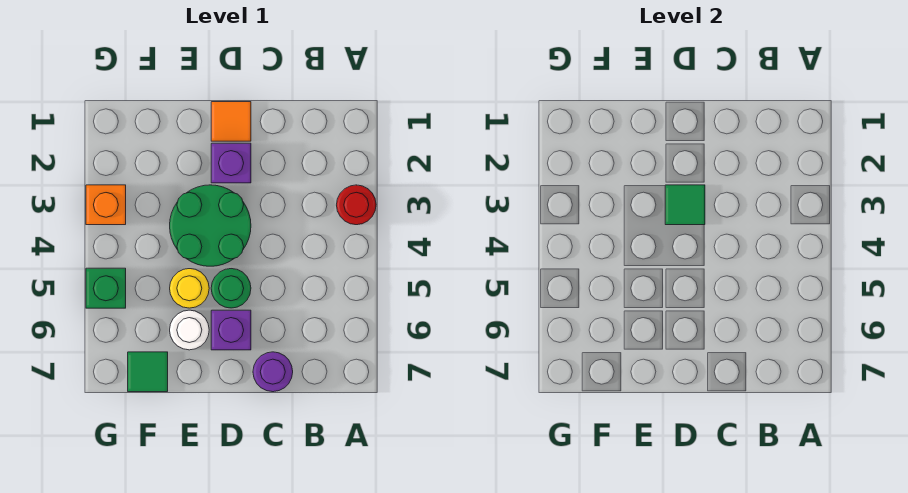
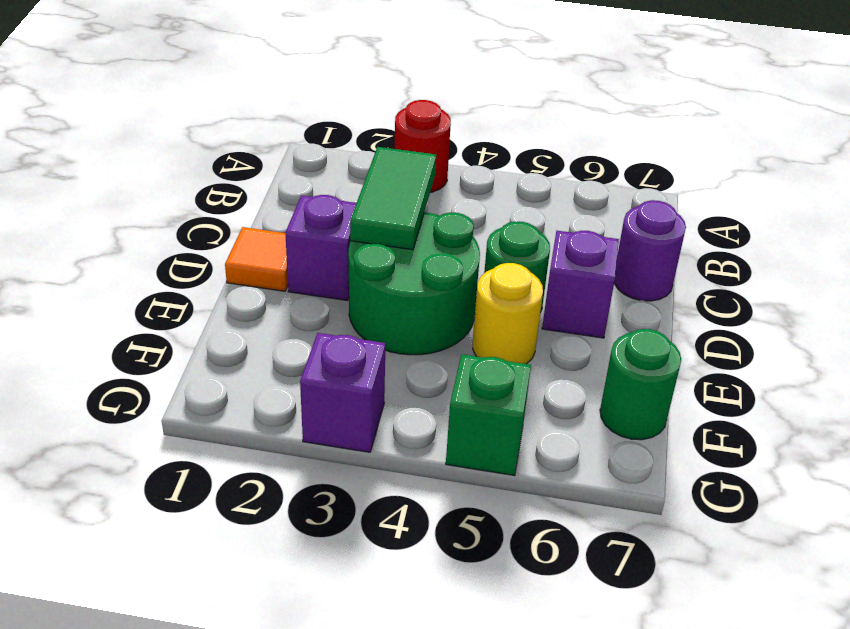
green 1x1 tile [665,185,705,225] -> green 1x2 tile [350,147,436,250]
white 1x1 round brick [170,310,209,350] -> none
green 1x1 tile [128,352,168,392] -> green 1x1 round brick [600,329,681,440]
orange 1x1 brick [86,185,126,225] -> purple 1x1 brick [300,333,385,452]

